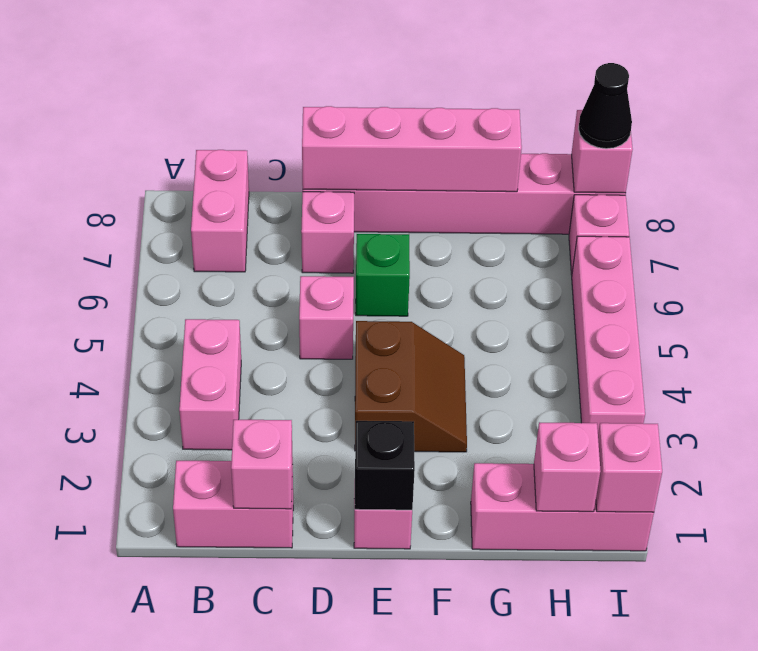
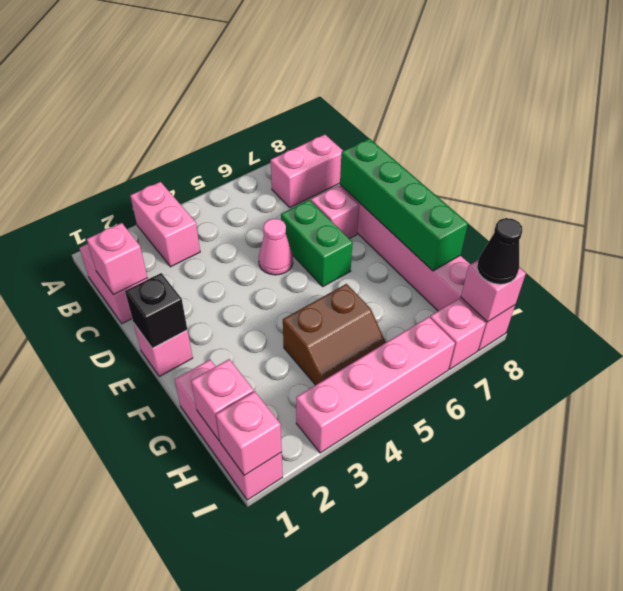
pink 1x2 brick [179,319,241,450] -> pink 1x2 brick turned to [130,182,200,267]
pink 1x1 brick [299,276,354,359] -> pink 1x1 cone [259,219,293,275]
pink 1x4 brick [302,106,522,192] -> green 1x4 brick [340,139,468,271]
brown 2x2 slope [355,321,467,452] -> brown 2x2 slope moved to [283,284,386,385]
green 1x1 brick [356,234,410,316] -> green 1x2 brick [281,200,353,286]

